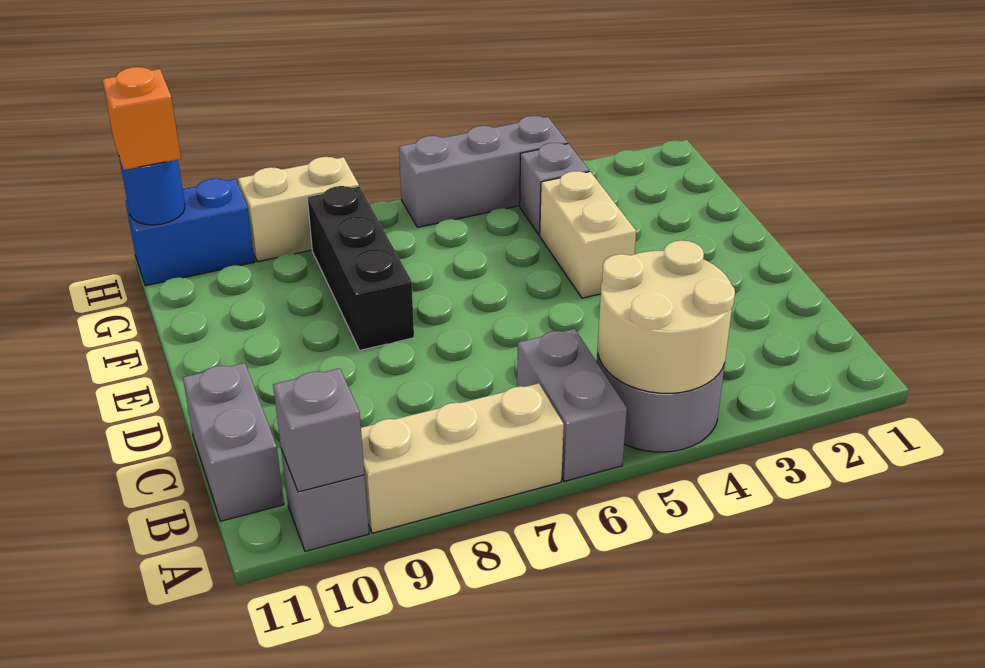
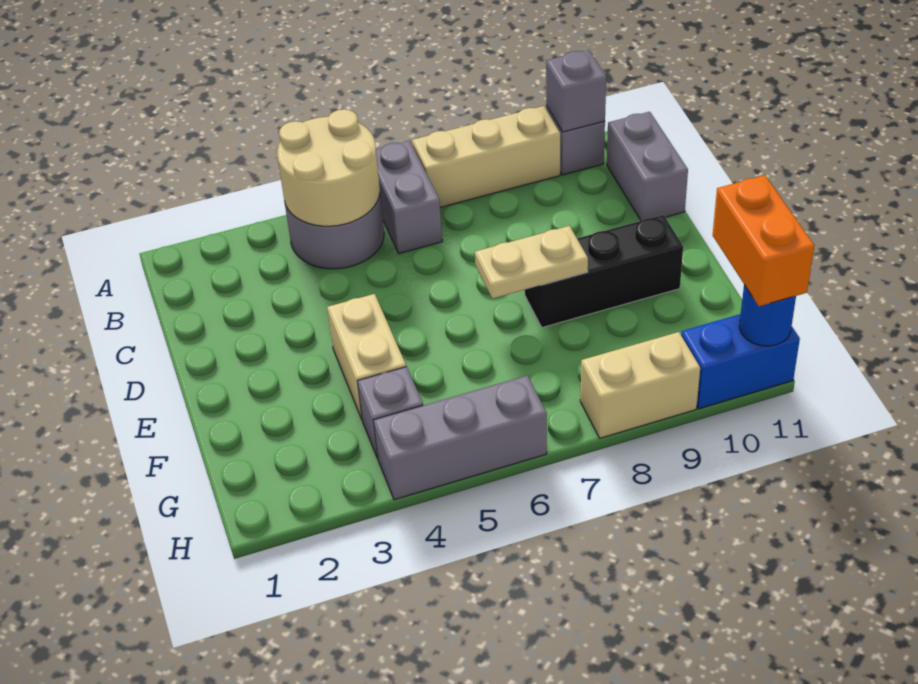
none -> tan 1x2 plate [475,226,588,299]
black 1x3 brick [307,186,414,350] -> black 1x3 brick turned to [525,215,683,328]
orange 1x1 brick [102,67,181,170] -> orange 1x2 brick [713,175,814,306]

